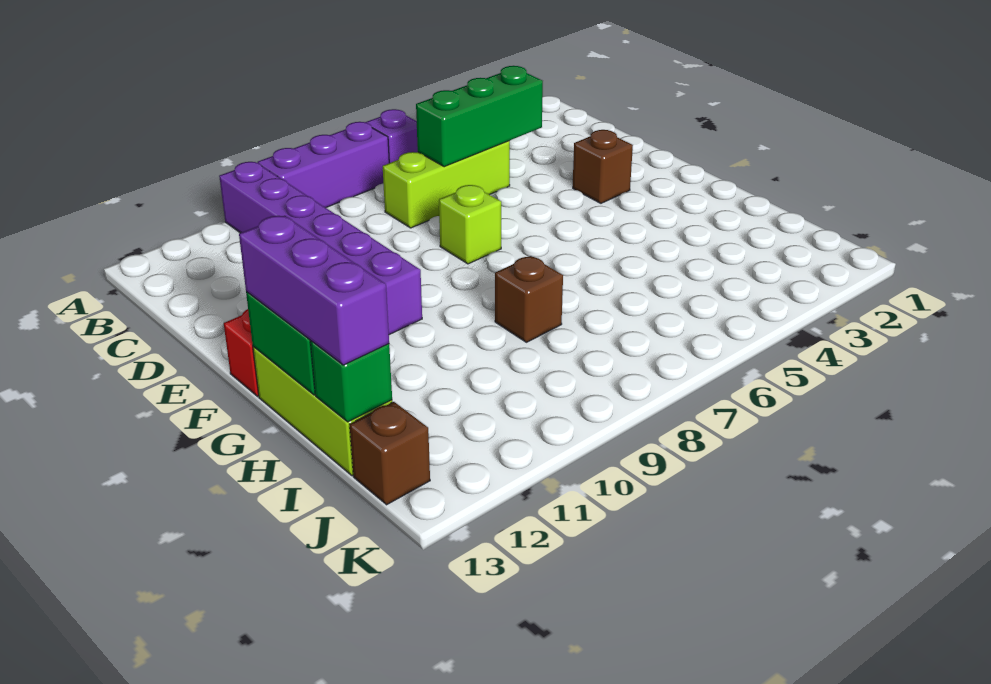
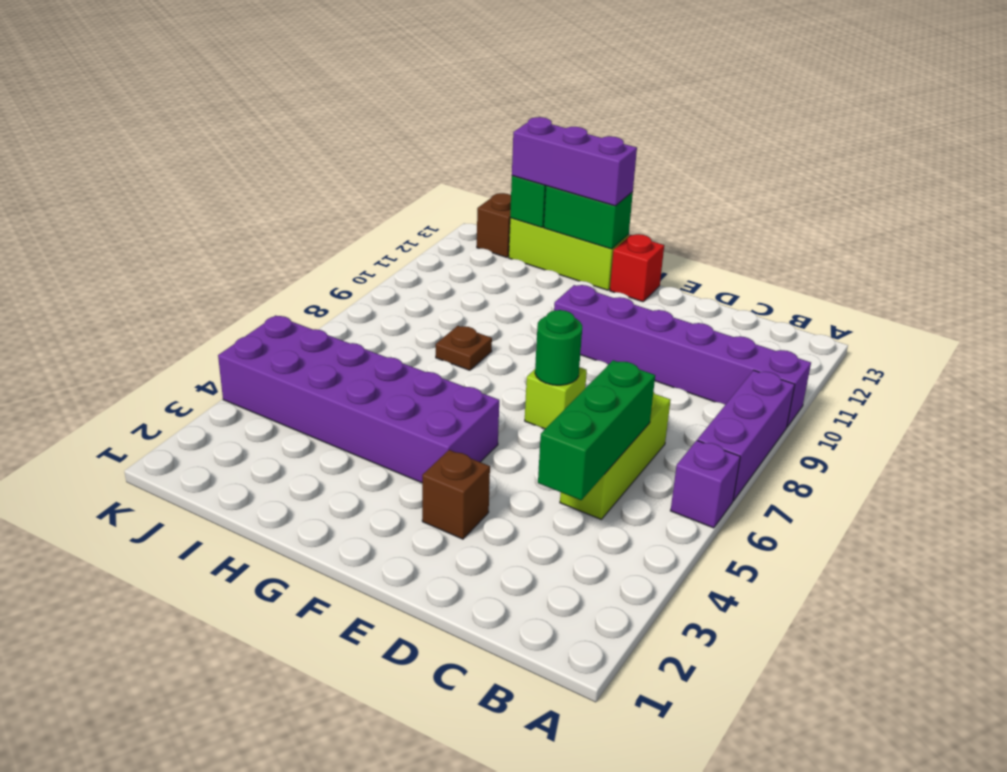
none -> green 1x1 round brick [535,310,582,385]
none -> purple 2x6 brick [218,316,499,483]
brown 1x1 brick [495,256,563,342] -> brown 1x1 plate [436,326,492,370]

